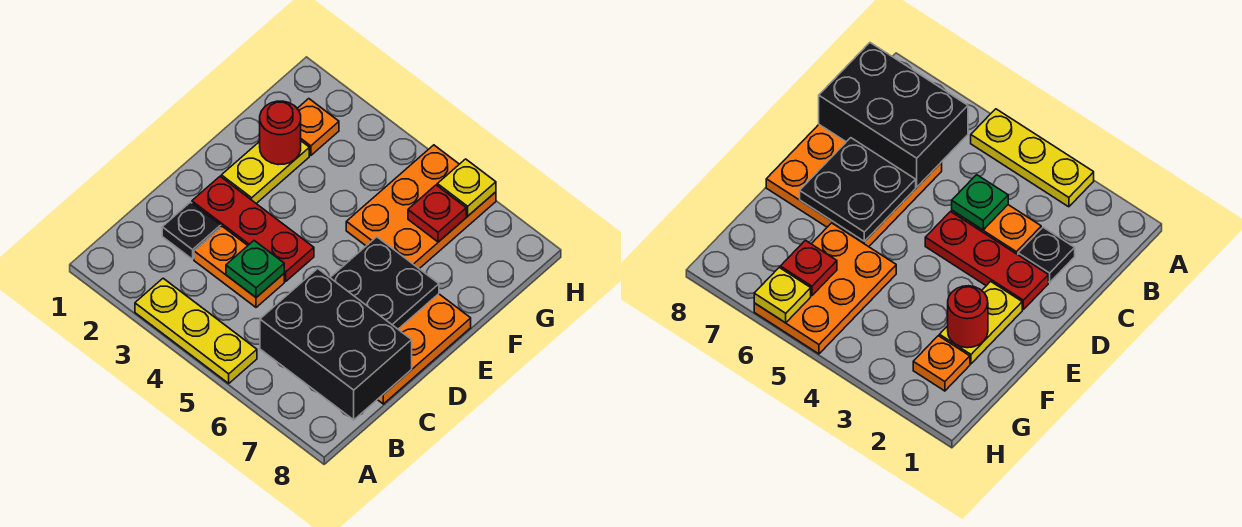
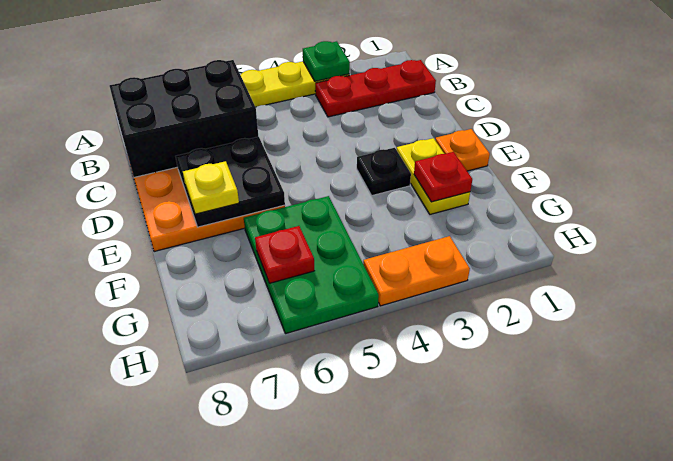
black 1x1 plate [162,202,221,259] -> black 1x1 plate moved to [357,148,411,195]
orange 1x2 plate [194,226,284,307] -> orange 1x2 plate moved to [363,236,470,306]
green 1x1 plate [226,241,284,297] -> green 1x1 plate moved to [303,41,350,81]
red 1x3 plate [192,177,314,281] -> red 1x3 plate moved to [315,60,436,117]
red 1x1 round brick [260,101,301,165] -> red 1x1 plate [414,152,472,202]
orange 2x3 plate [346,145,496,269] -> green 2x3 plate [244,196,379,334]
orange 1x1 plate [297,99,339,155] -> orange 1x1 plate moved to [435,129,490,171]
yellow 1x1 plate [437,159,496,216] -> yellow 1x1 plate moved to [183,161,239,214]

